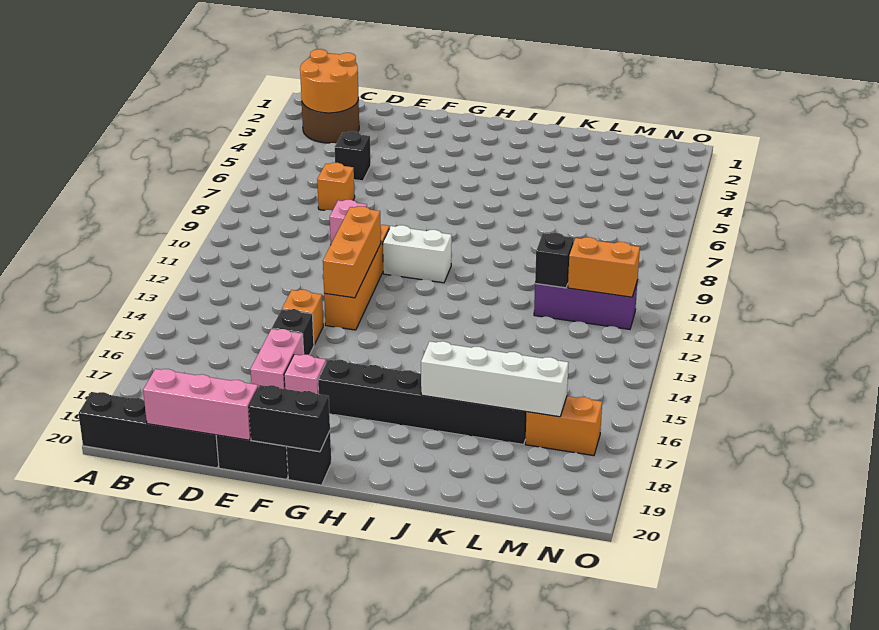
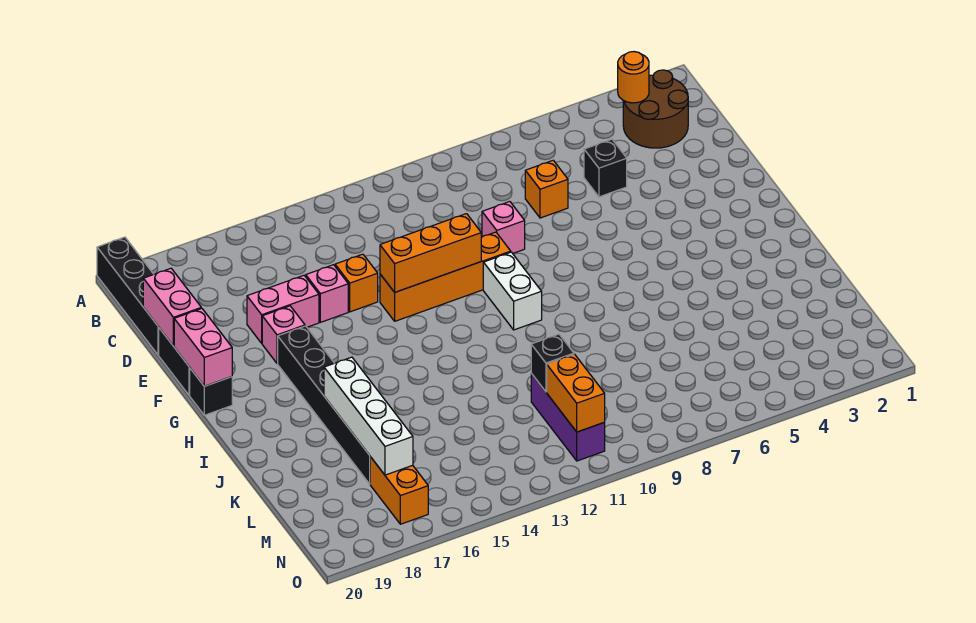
orange 2x2 round brick [300,49,359,113] -> orange 1x1 round brick [618,52,649,103]
pink 1x3 brick [143,369,258,440] -> pink 1x2 brick [143,268,201,346]
black 1x1 brick [272,309,314,355] -> pink 1x1 brick [306,265,348,322]
black 1x2 brick [249,385,330,452] -> pink 1x2 brick [174,308,232,386]

